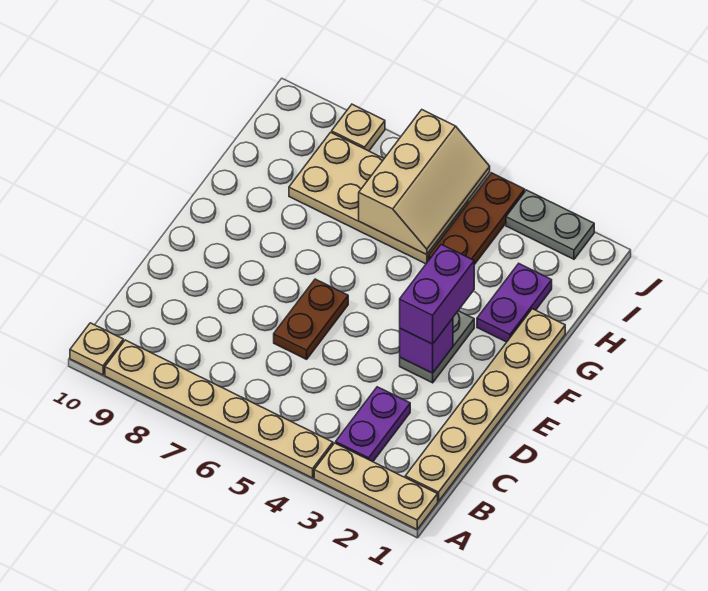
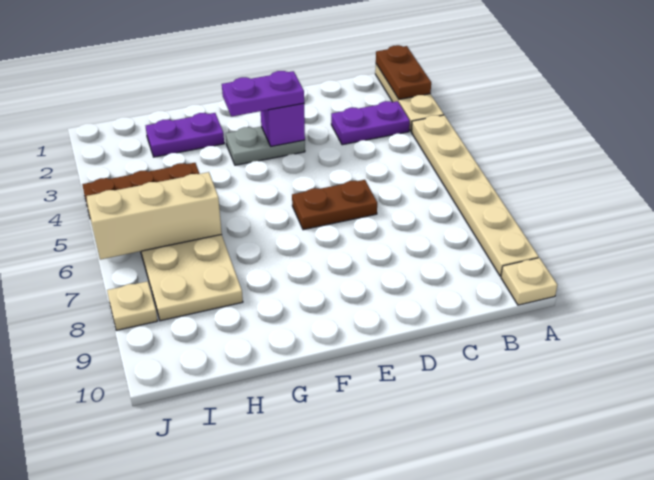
none -> brown 1x2 plate [376,45,431,99]
tan 1x6 plate [405,309,565,501] -> none
purple 1x2 brick [400,244,474,344] -> purple 1x2 plate [222,71,304,117]
grey 1x2 plate [506,190,594,259] -> none

